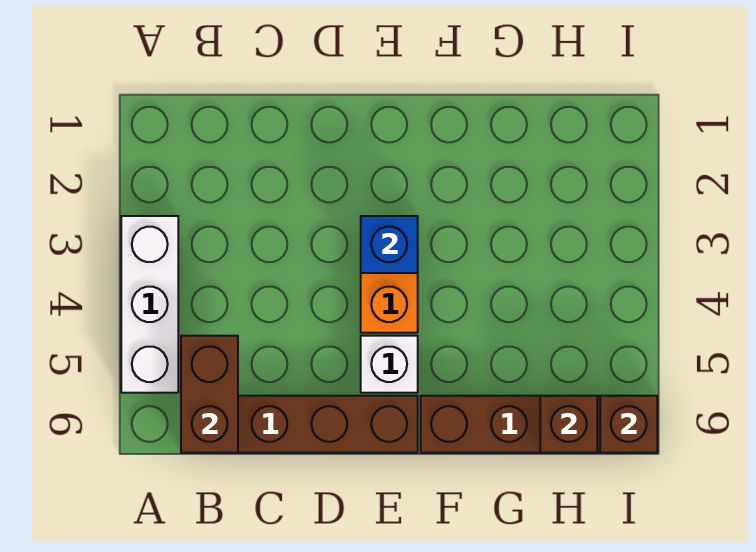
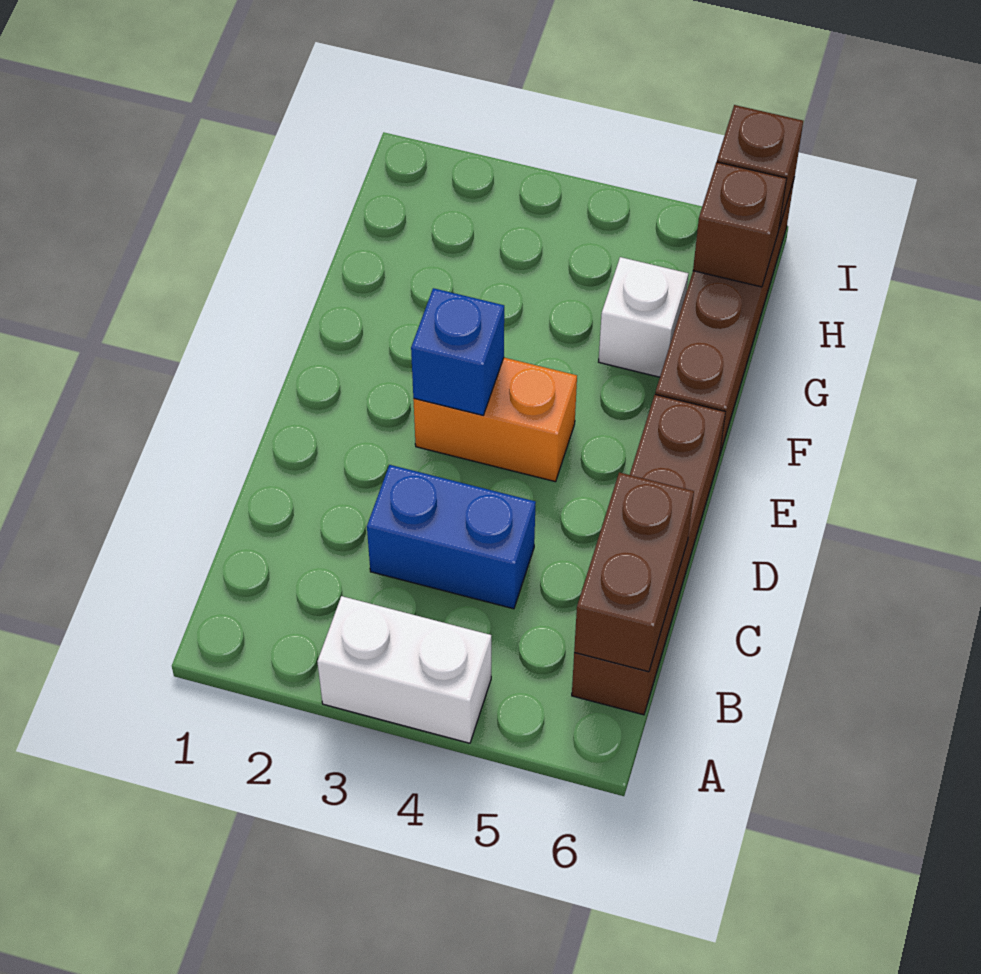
white 1x3 brick [121,216,178,393] -> white 1x2 brick [317,596,491,743]
brown 1x2 brick [181,336,238,453] -> brown 1x2 brick turned to [574,472,694,672]
none -> blue 1x2 brick [367,465,536,609]
white 1x1 brick [361,336,418,393] -> white 1x1 brick moved to [599,257,688,377]

